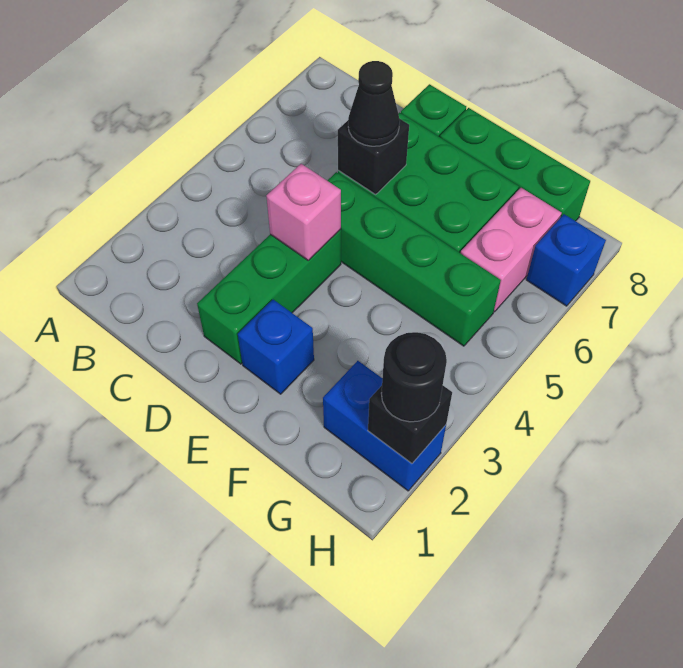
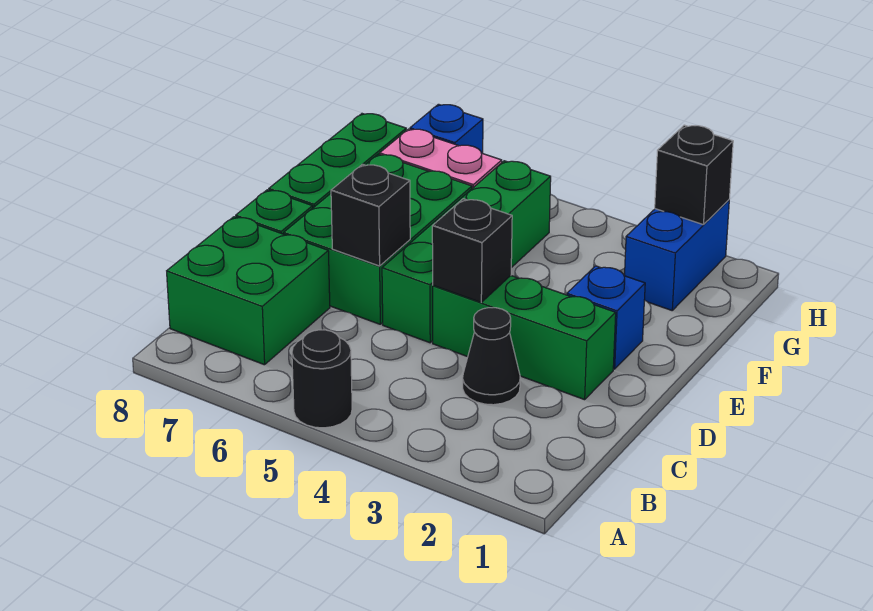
none -> green 2x2 brick [167,217,330,365]
pink 1x1 brick [266,164,341,261] -> black 1x1 brick [432,199,512,302]
black 1x1 cone [348,61,400,146] -> black 1x1 cone moved to [463,308,520,405]
black 1x1 round brick [381,332,447,422] -> black 1x1 round brick moved to [292,330,352,428]

